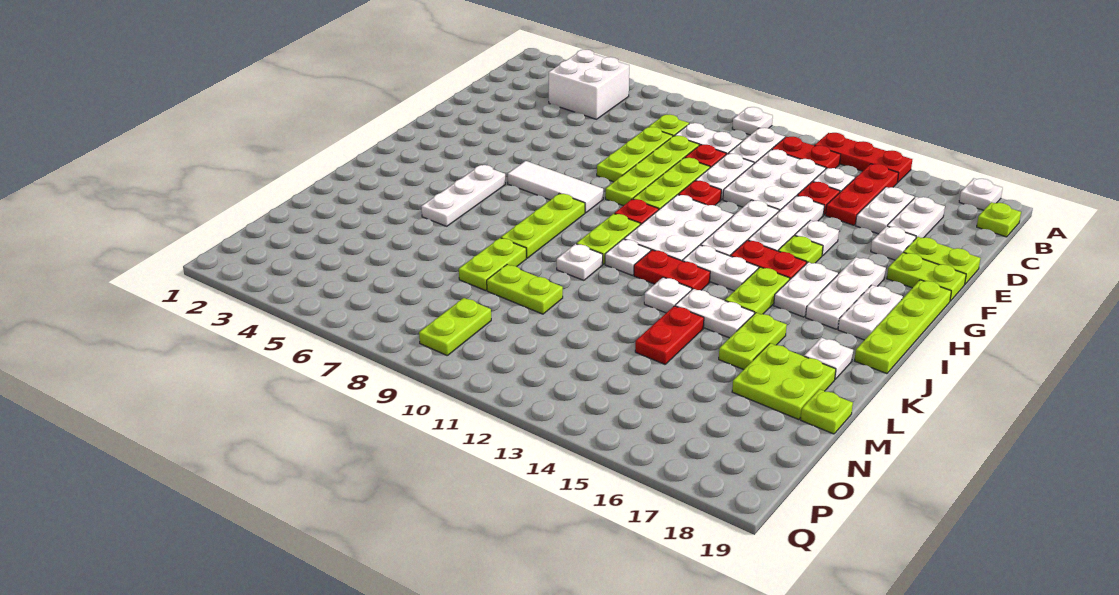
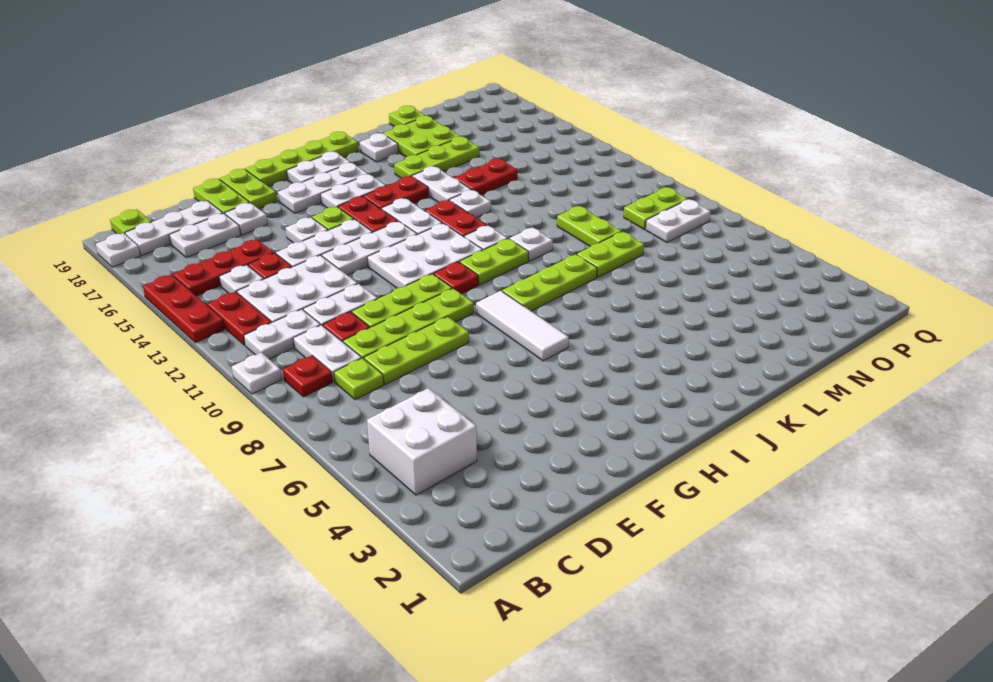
white 1x2 plate [855,187,914,234] -> white 1x2 plate moved to [646,200,711,243]
red 1x1 plate [678,181,721,205] -> red 1x1 plate moved to [283,355,332,397]
white 1x3 plate [421,165,506,226] -> white 1x3 plate moved to [125,201,223,255]
lime 1x2 plate [725,267,790,314] -> red 1x2 plate [363,176,429,209]
lime 1x2 plate [719,313,787,370] -> lime 1x3 plate [394,137,479,178]

